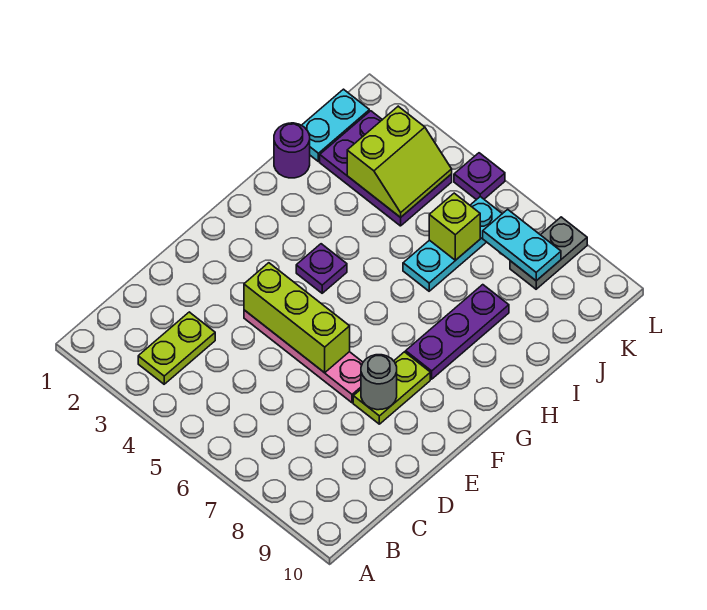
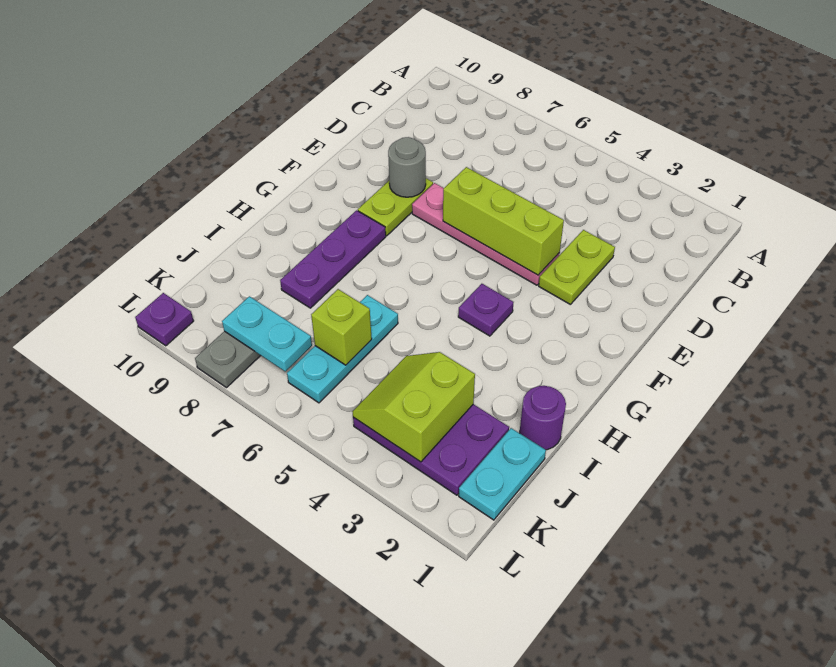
lime 1x2 plate [138,312,215,384] -> lime 1x2 plate moved to [539,230,615,305]
purple 1x1 plate [454,153,505,200] -> purple 1x1 plate moved to [135,293,193,346]

